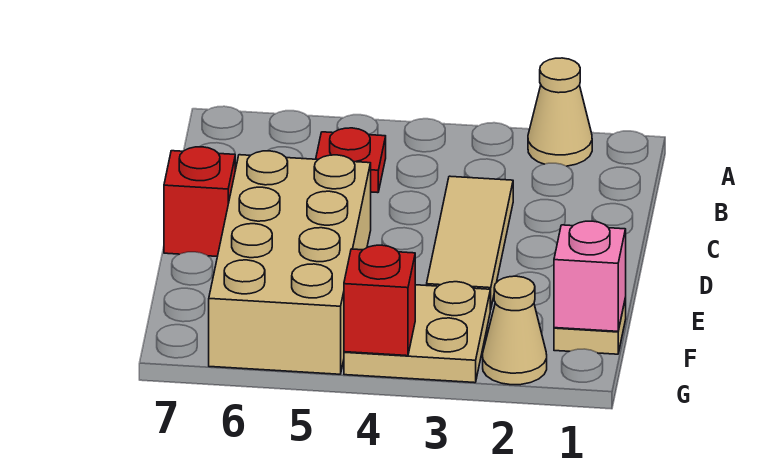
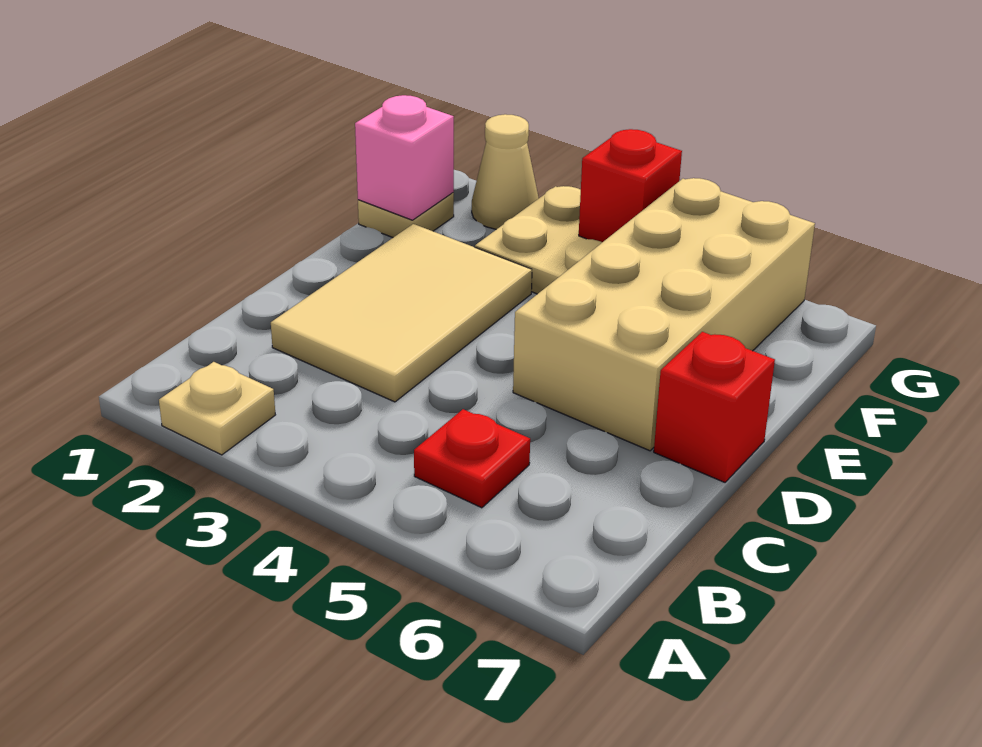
tan 1x1 cone [528,58,592,166] -> tan 1x1 plate [159,362,275,455]
tan 1x3 tile [427,176,513,310] -> tan 2x3 tile [271,224,532,402]

